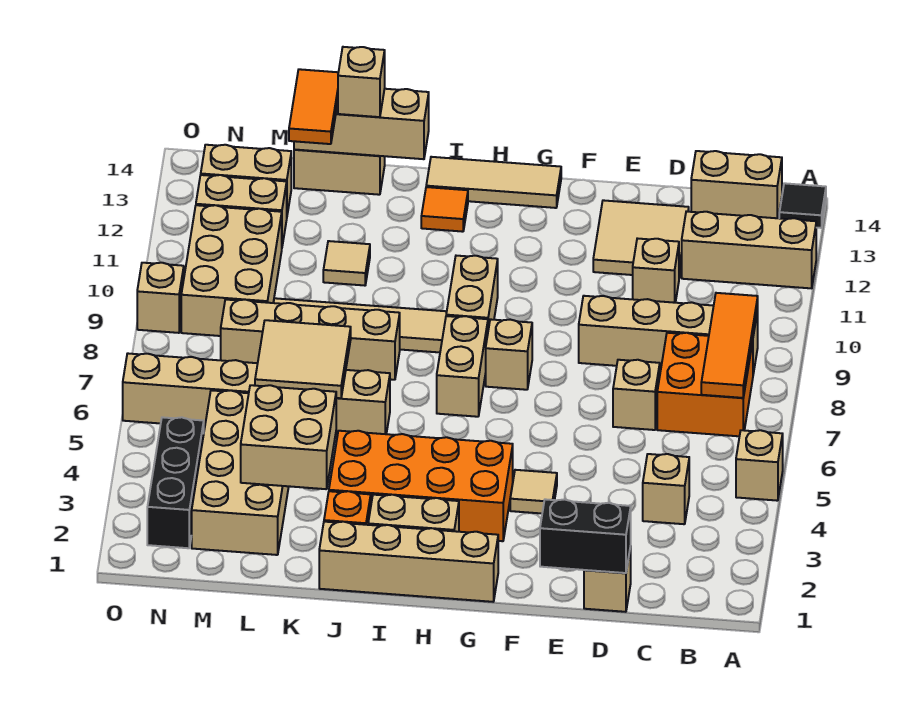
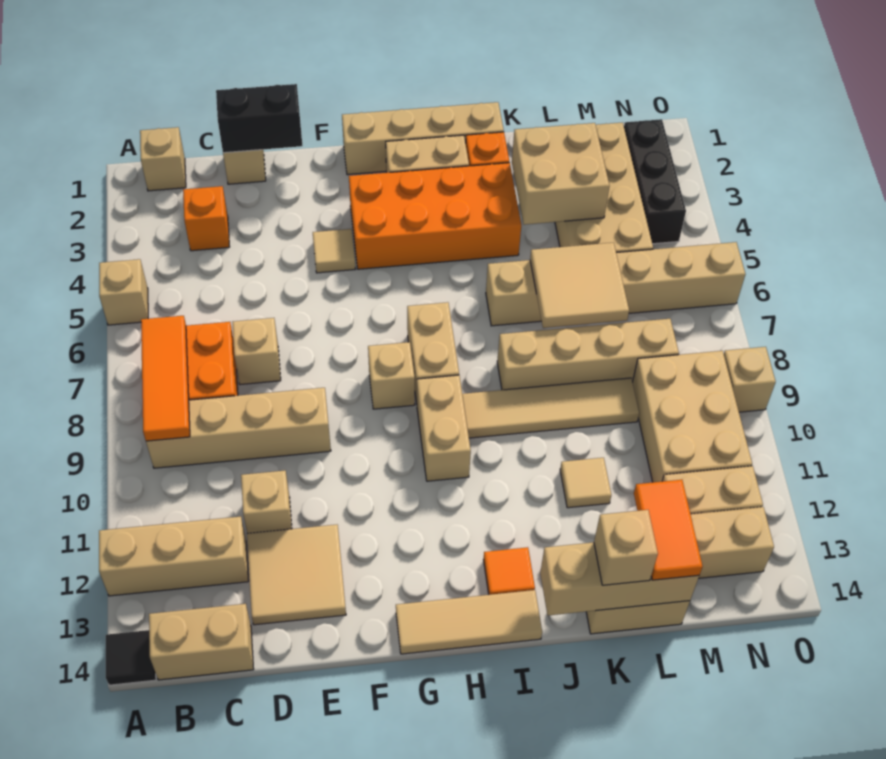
none -> orange 1x1 brick [183,186,229,251]
tan 1x1 brick [643,454,689,524] -> tan 1x1 brick moved to [140,127,186,191]

